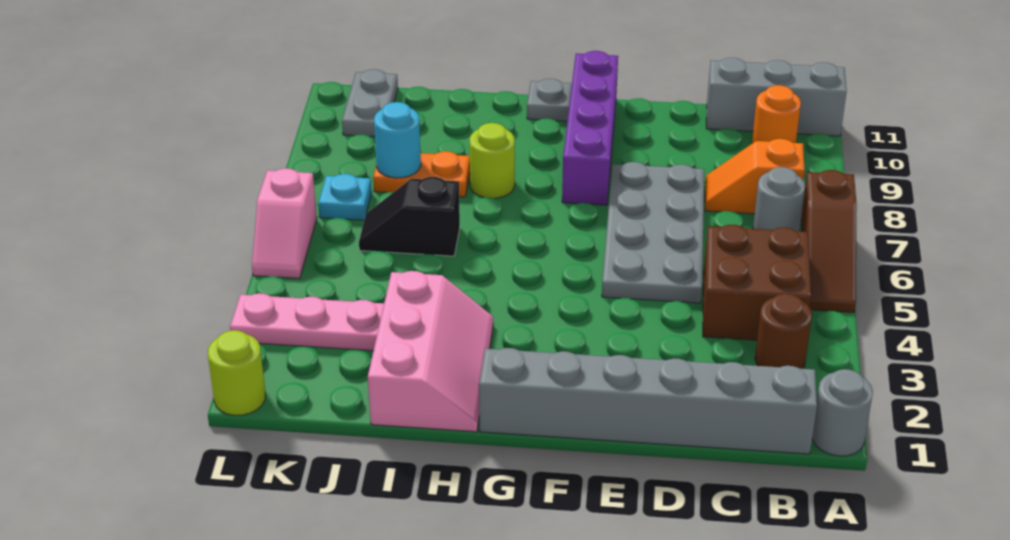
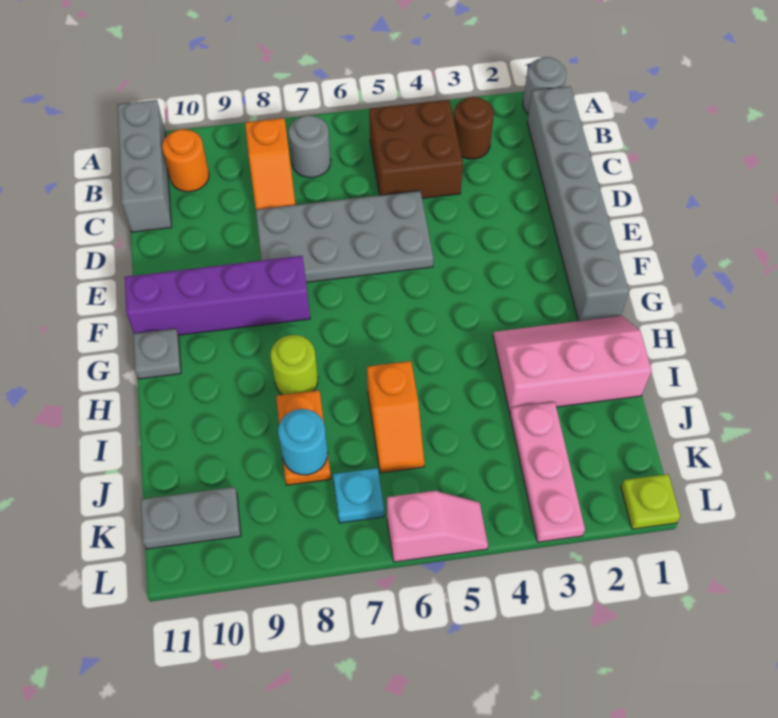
brown 1x3 slope [801,170,857,313] -> none
black 1x2 slope [359,177,460,256] -> orange 1x2 slope [367,361,424,473]
lime 1x1 round brick [208,330,266,415] -> lime 1x1 plate [621,474,680,529]

